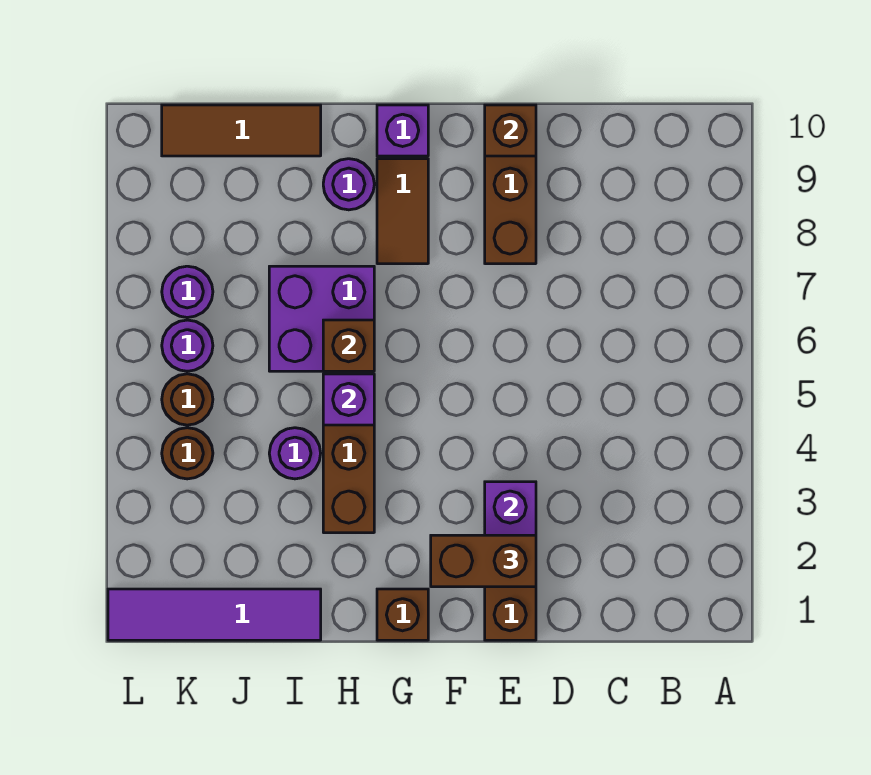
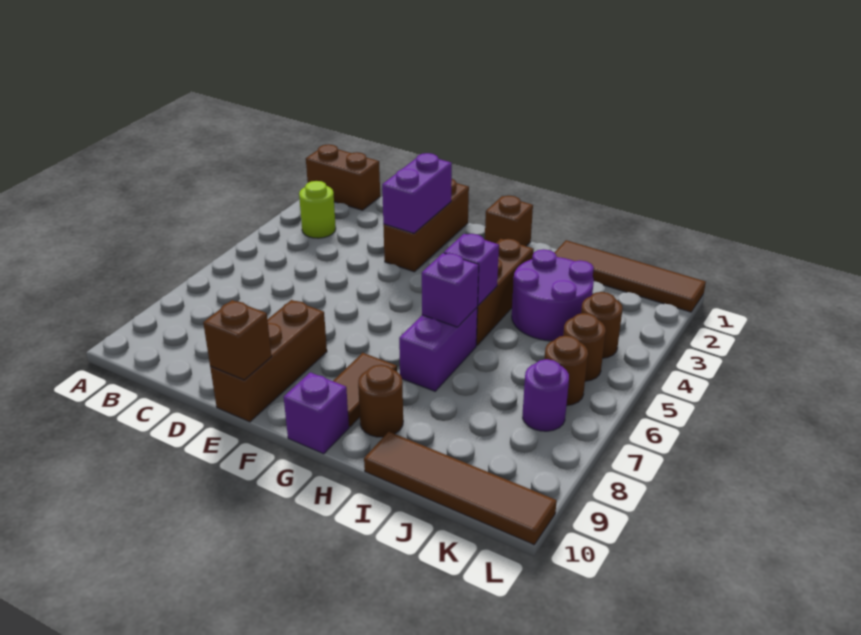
none -> lime 1x1 round brick [299,181,336,238]
brown 1x2 brick [431,535,536,587] -> brown 1x2 brick moved to [306,144,380,210]
purple 2x2 brick [269,266,374,371] -> purple 1x2 brick [399,308,477,391]
brown 1x1 brick [323,320,374,371] -> purple 1x1 brick [422,253,479,327]
purple 1x1 round brick [323,159,374,210] -> brown 1x1 round brick [358,365,403,437]
purple 1x4 tile [108,589,321,640] -> brown 1x4 tile [554,240,706,312]
purple 1x1 round brick [269,428,321,479] -> purple 2x2 round brick [512,249,594,341]
brown 1x3 tile [162,105,321,156] -> brown 1x4 tile [364,432,557,545]
purple 1x1 round brick [162,320,213,371] -> brown 1x1 round brick [544,336,588,406]

